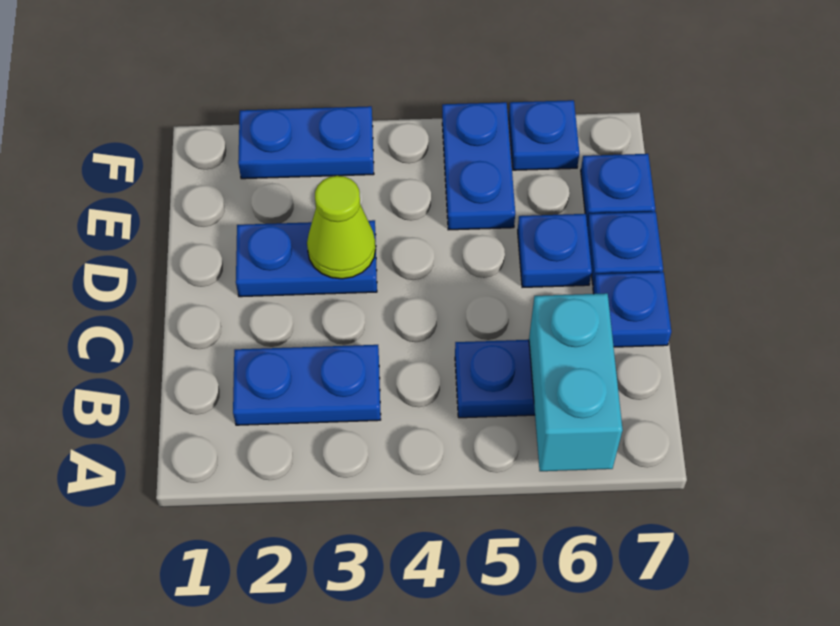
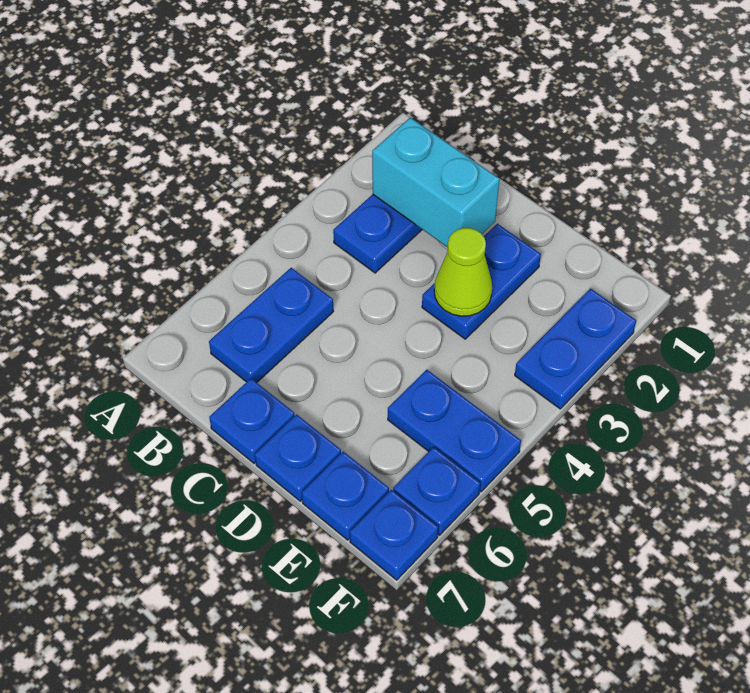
cyan 1x2 brick [529,293,623,471] -> cyan 1x2 brick moved to [372,118,500,247]
blue 1x1 plate [518,214,592,287] -> blue 1x1 plate moved to [350,490,438,580]

